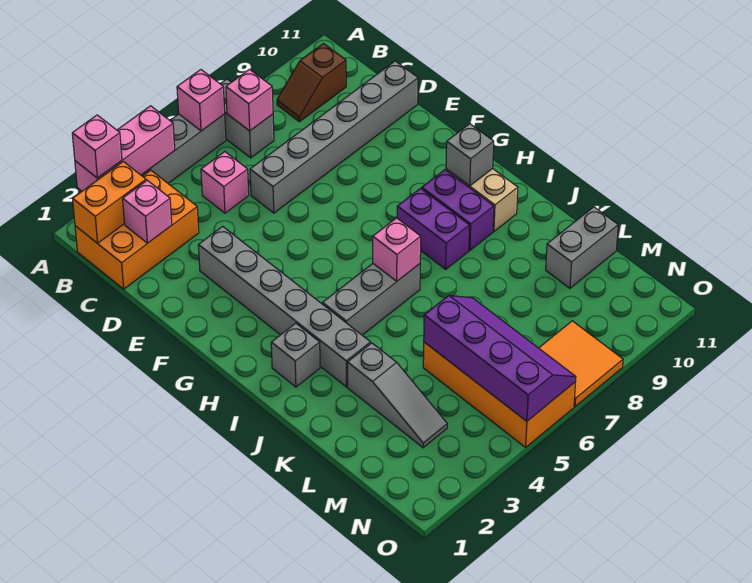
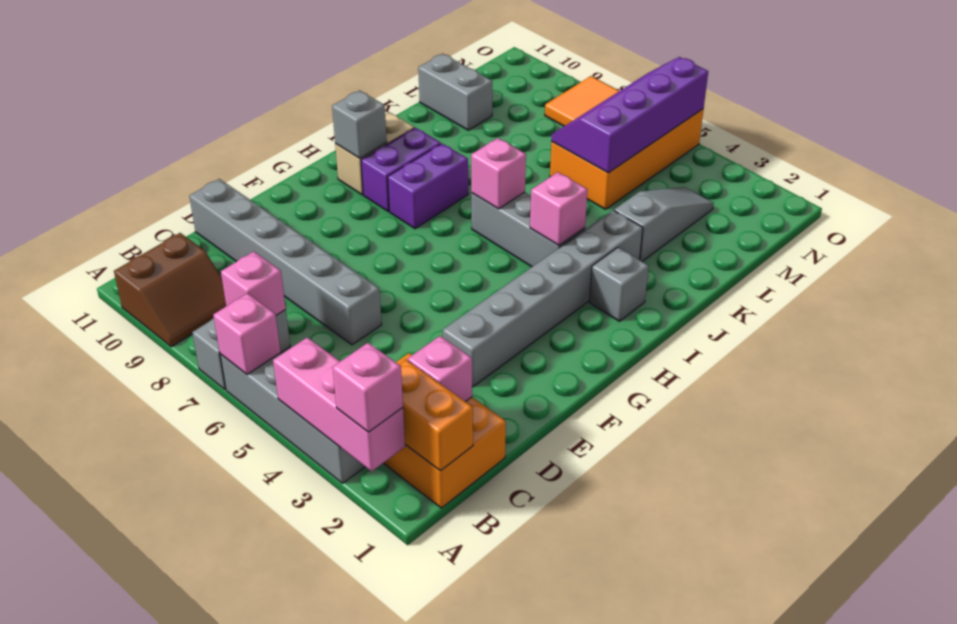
brown 1x2 slope [277,43,346,122] -> brown 2x2 slope [114,233,226,347]
pink 1x1 brick [201,152,249,213] -> pink 1x1 brick moved to [530,172,588,245]

